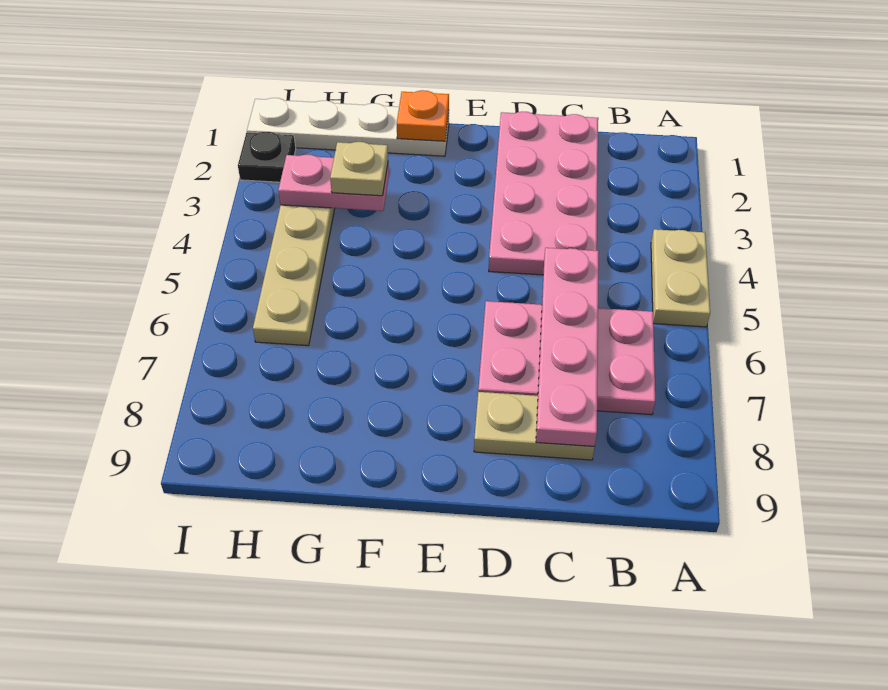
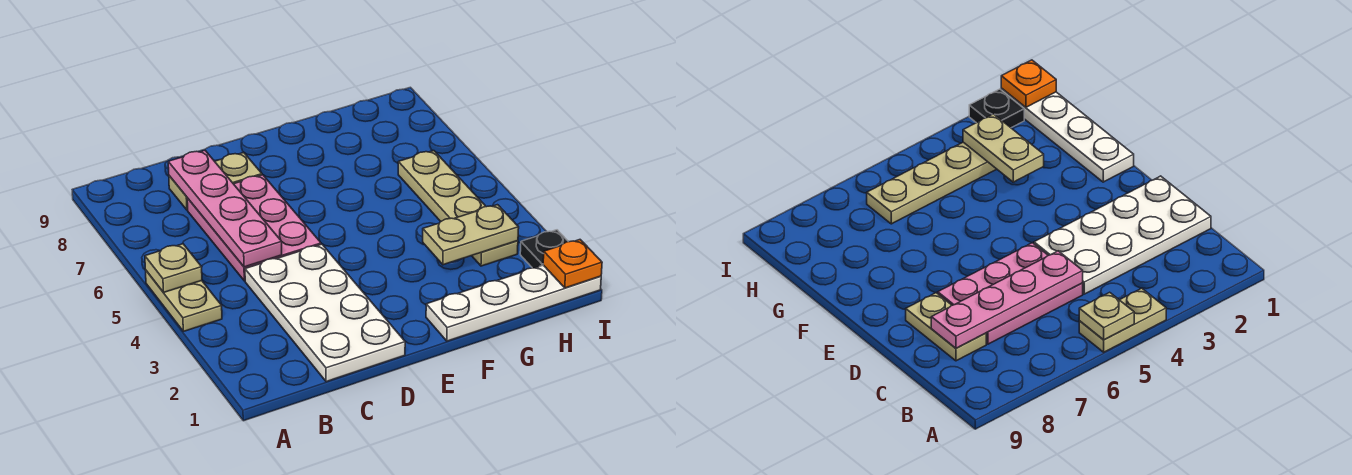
pink 2x3 plate [478,301,655,415] -> pink 2x3 plate turned to [187,175,321,281]
pink 2x4 plate [489,112,598,275] -> white 2x4 plate [245,244,405,382]
orange 1x1 plate [397,90,449,141] -> orange 1x1 plate moved to [543,240,602,288]
pink 1x2 plate [278,155,389,211] -> tan 1x2 plate [423,205,519,265]
tan 1x1 plate [330,142,388,196] -> tan 1x1 plate moved to [145,244,202,292]

